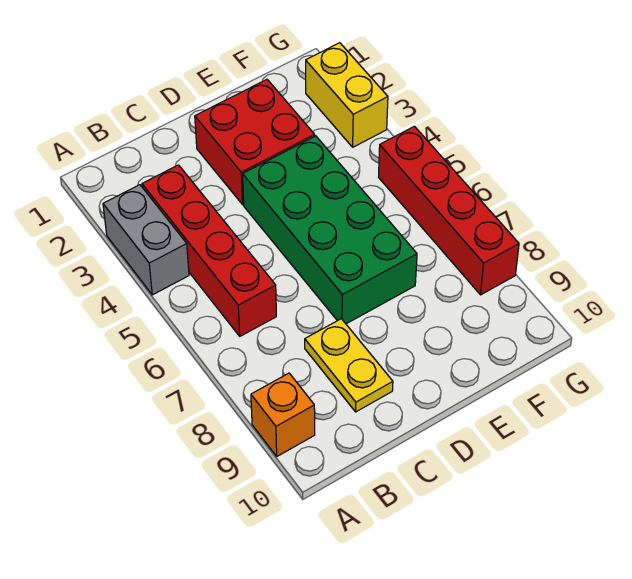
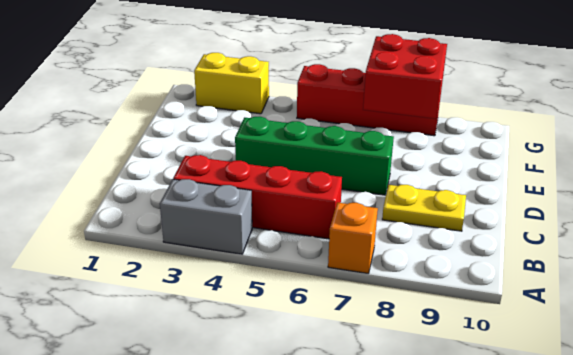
orange 1x1 brick [251,373,315,456] -> orange 1x1 brick moved to [328,202,378,273]
red 2x2 brick [195,80,315,205] -> red 2x2 brick moved to [363,34,447,119]
green 2x4 brick [243,136,417,324] -> green 1x4 brick [235,117,394,195]

